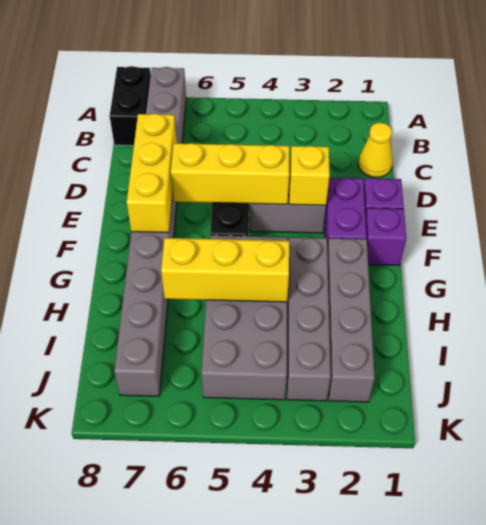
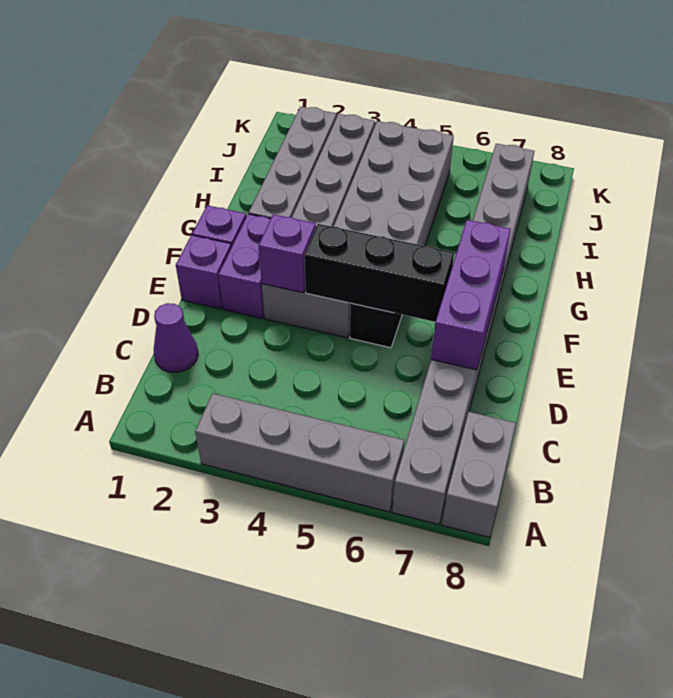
none -> grey 1x4 brick [195,393,404,512]
black 1x2 brick [110,66,151,145] -> grey 1x2 brick [442,412,516,538]
yellow 1x1 cone [358,123,393,177] -> purple 1x1 cone [154,303,198,372]
yellow 1x3 brick [127,114,177,233] -> purple 1x3 brick [431,220,511,370]
yellow 1x1 brick [289,146,330,205] -> purple 1x1 brick [258,214,316,293]
yellow 1x3 brick [171,143,289,204] -> black 1x3 brick [304,224,454,322]
yellow 1x3 brick [161,238,289,302] -> none

